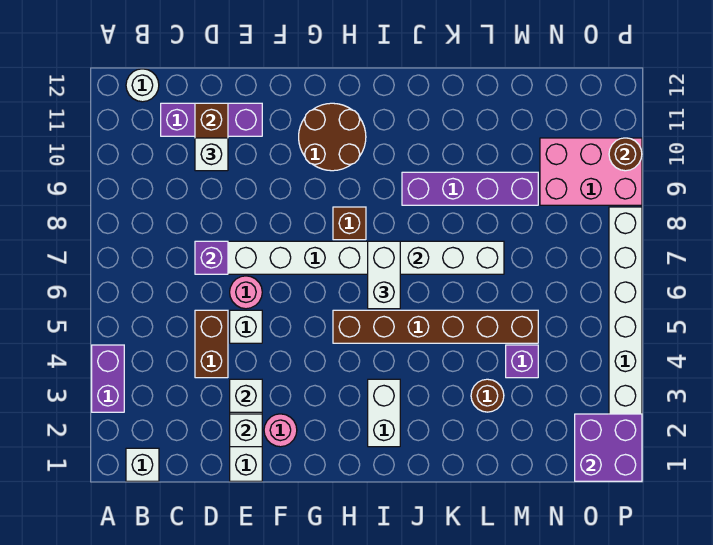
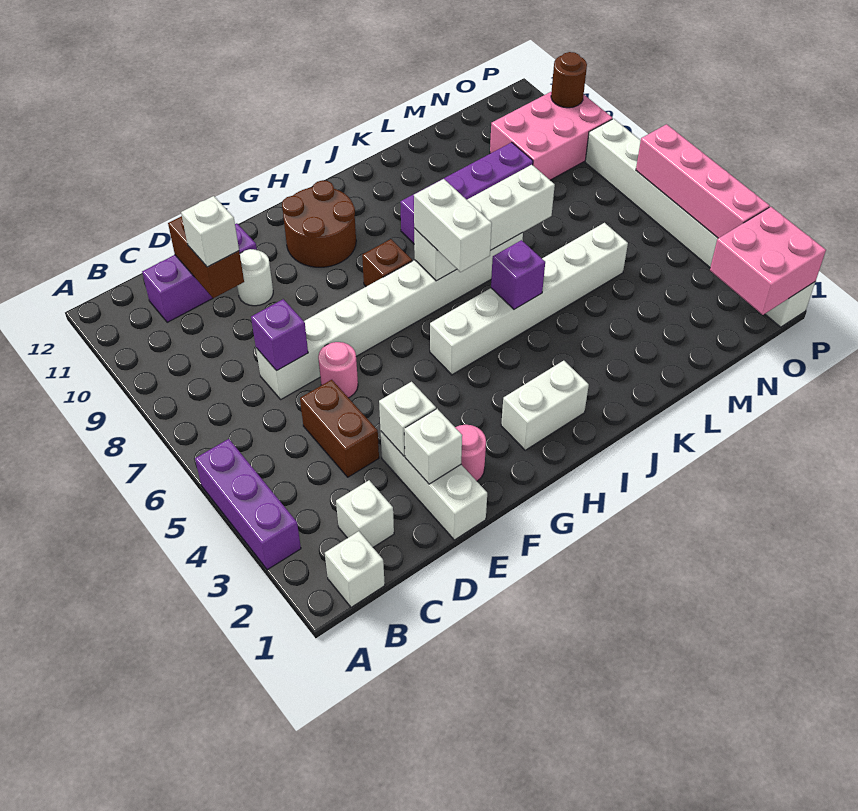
purple 1x2 brick [92,345,124,412] -> purple 1x3 brick [195,439,301,570]
white 1x1 round brick [126,69,159,102] -> white 1x1 round brick moved to [237,249,273,306]
white 1x1 brick [230,310,262,343] -> white 1x1 brick moved to [336,480,394,547]
brown 1x6 brick [333,310,538,343] -> white 1x6 brick [430,223,628,375]
white 1x2 brick [368,379,400,447] -> white 1x2 brick turned to [501,361,589,450]
brown 1x1 round brick [471,379,504,412] -> none
purple 1x1 brick [506,345,538,378] -> purple 1x1 brick moved to [491,240,545,309]
purple 2x2 brick [575,414,642,481] -> pink 2x2 brick [710,207,826,315]
none -> pink 1x4 brick [636,124,769,238]

